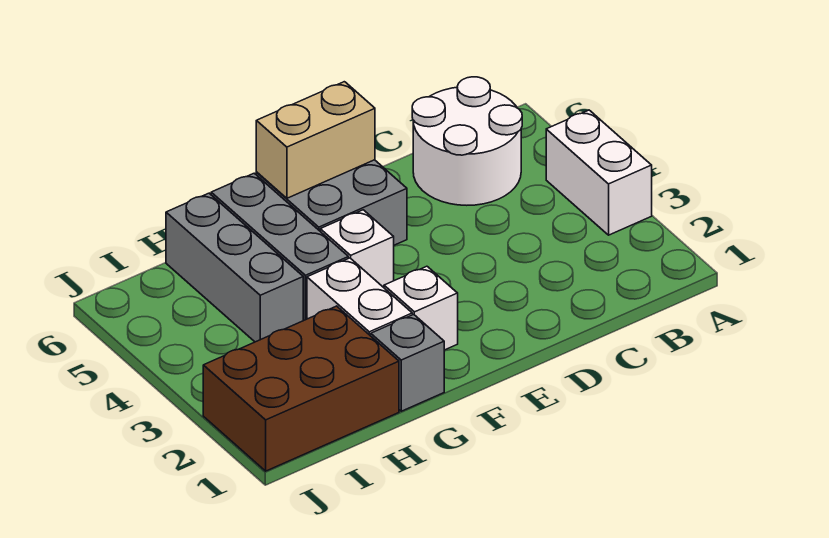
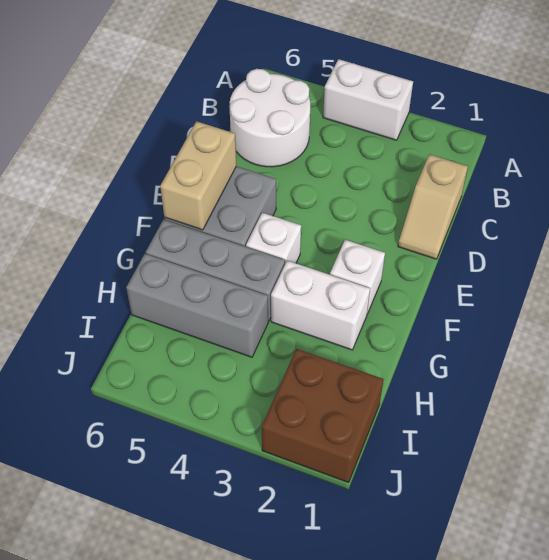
none -> tan 1x2 slope [398,154,468,259]
grey 1x1 brick [371,315,444,411] -> none
brown 2x3 brick [203,306,399,471] -> brown 2x2 brick [262,349,383,482]

